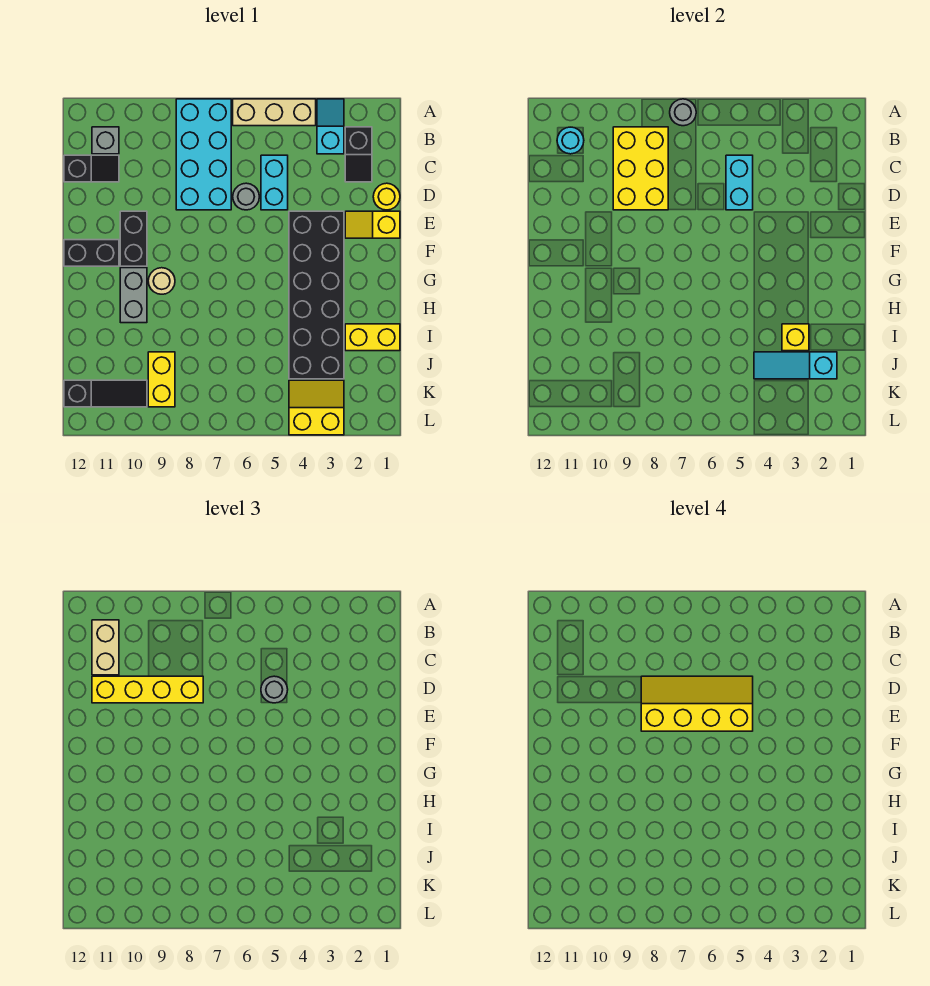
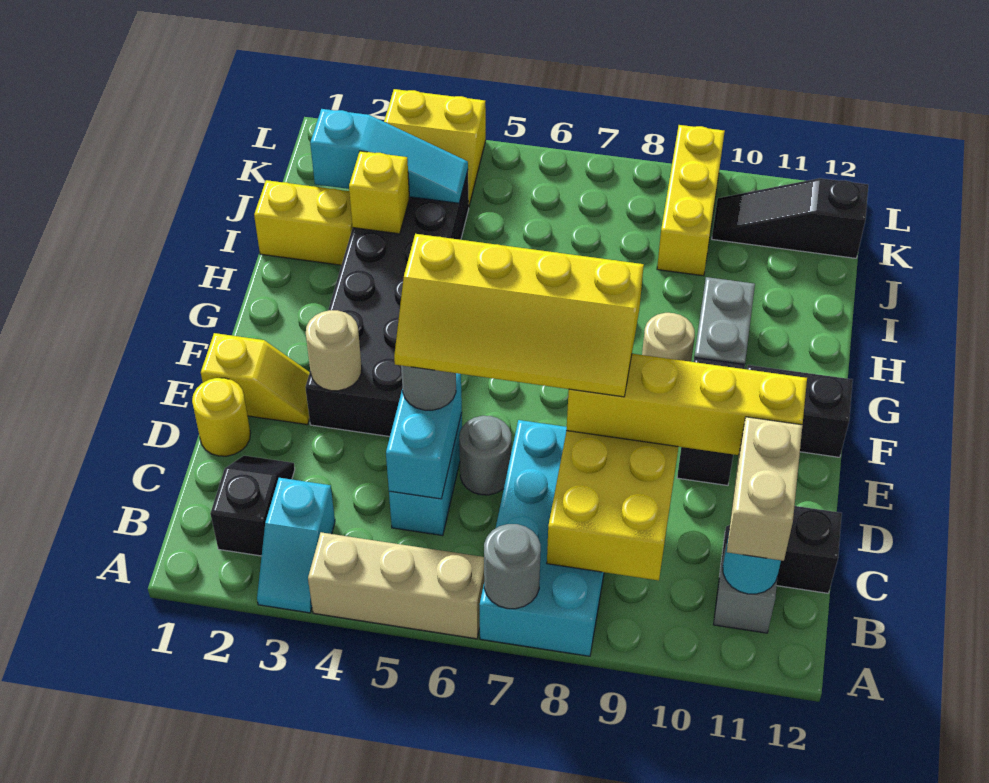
none -> tan 1x1 round brick [306,310,362,391]
yellow 1x2 brick [148,352,175,407] -> yellow 1x3 brick [657,125,725,276]

